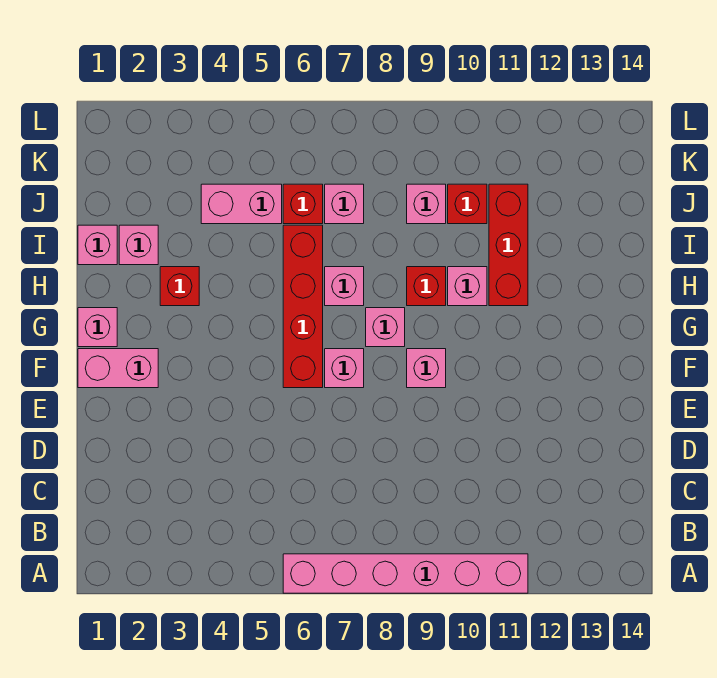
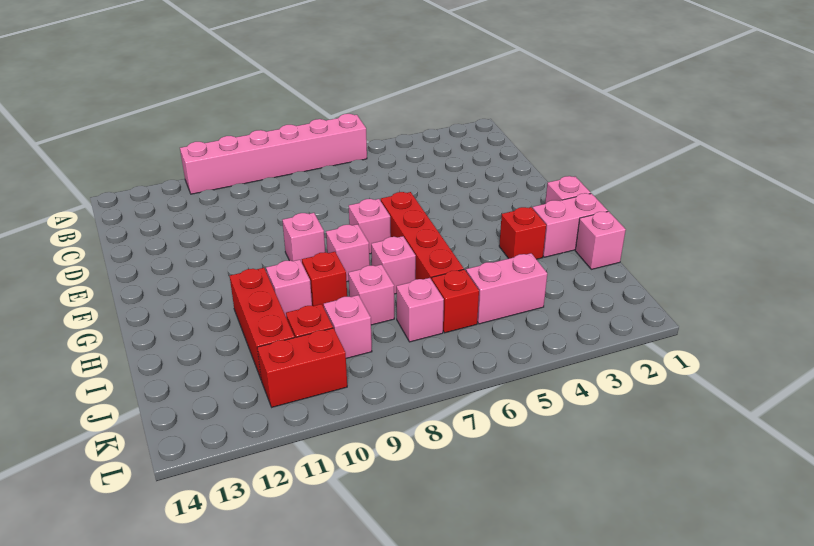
pink 1x2 brick [78,349,158,388] -> pink 1x2 brick moved to [533,193,608,257]
pink 1x1 brick [119,225,158,265] -> pink 1x1 brick moved to [348,264,394,325]
none -> red 1x2 brick [257,328,347,407]

